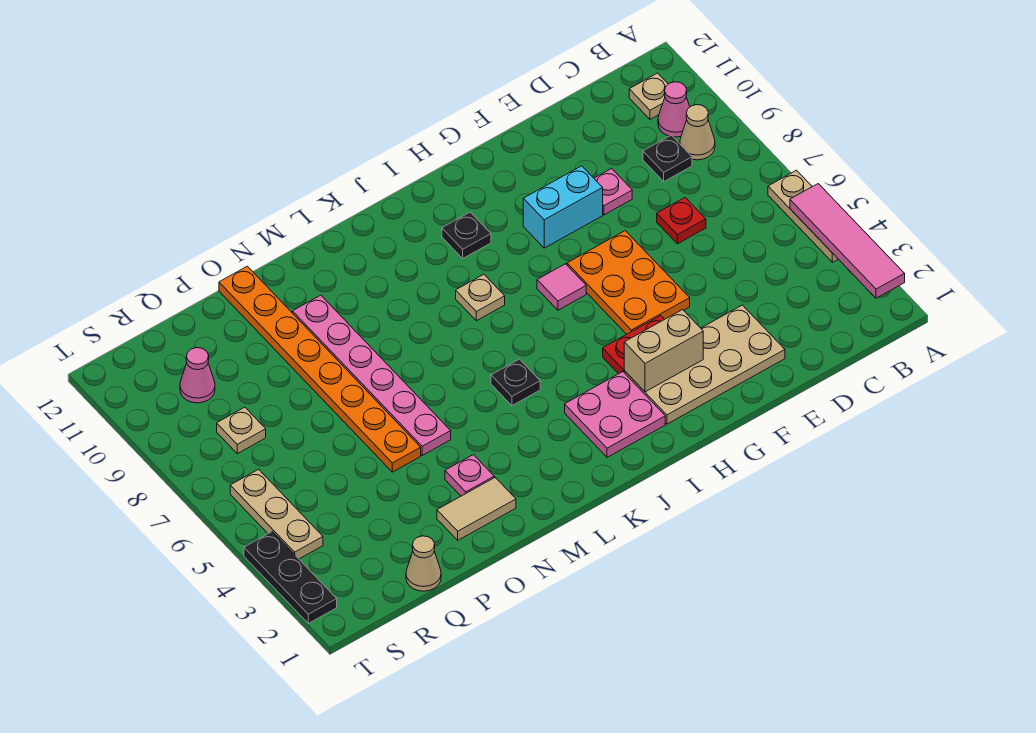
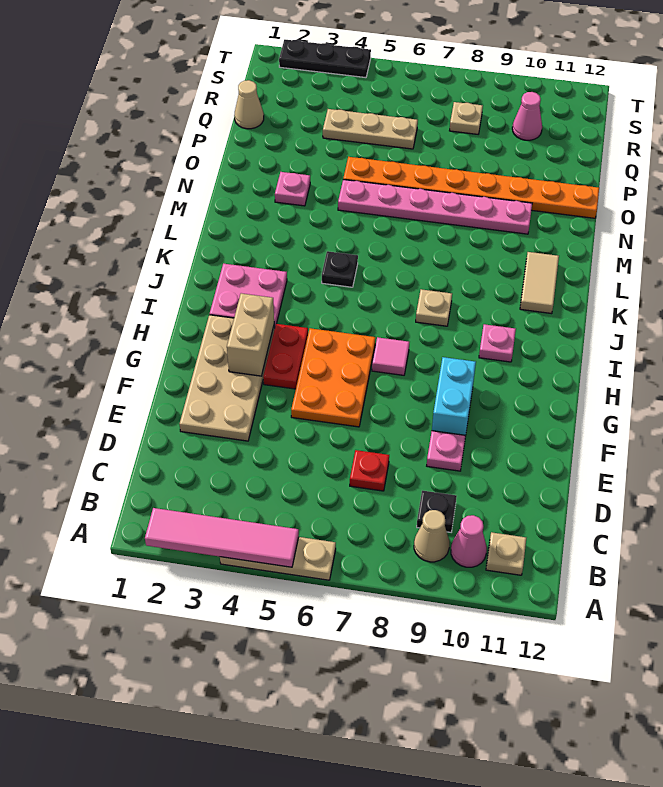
orange 2x3 plate [567,231,690,334] -> orange 2x3 plate turned to [291,328,375,427]
black 1x1 plate [442,212,491,258] -> pink 1x1 plate [479,324,516,362]
tan 1x2 tile [437,478,516,540] -> tan 1x2 tile moved to [520,252,559,314]
tan 1x3 plate [230,469,323,559] -> tan 1x3 plate moved to [323,109,418,149]

